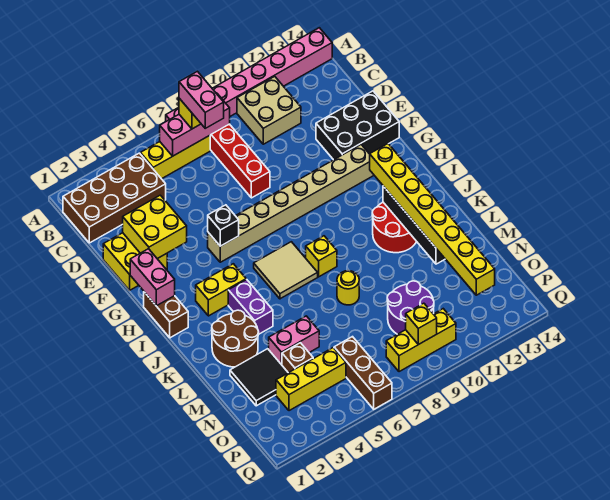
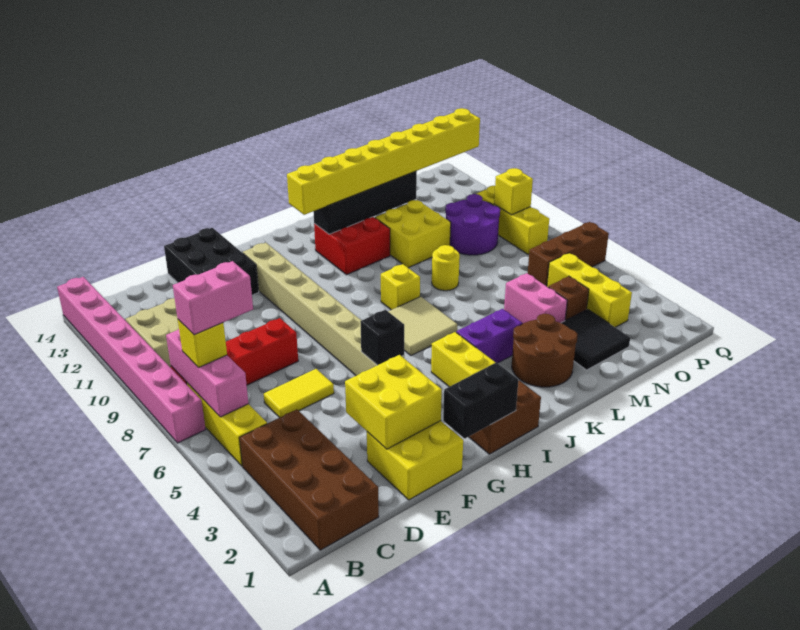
none -> yellow 1x2 tile [264,369,334,418]
pink 1x2 brick [130,249,175,306] -> black 1x2 brick [443,363,518,438]
red 2x2 round brick [372,202,417,253] -> red 2x2 brick [314,217,390,275]
none -> yellow 2x2 brick [375,200,451,268]

